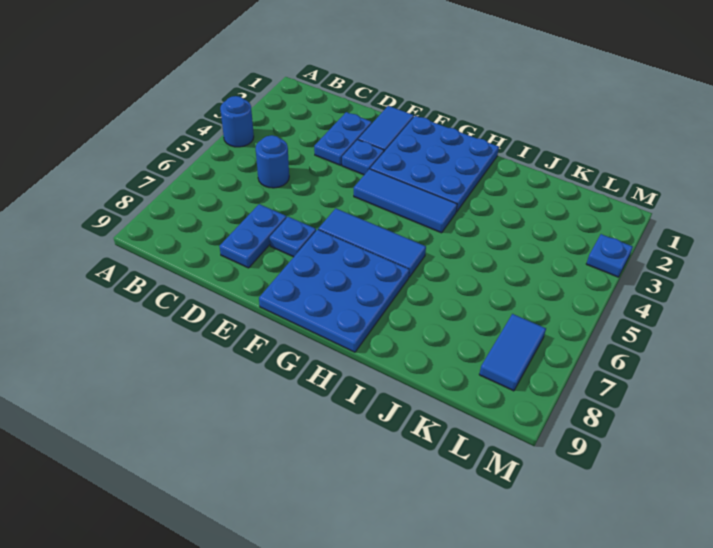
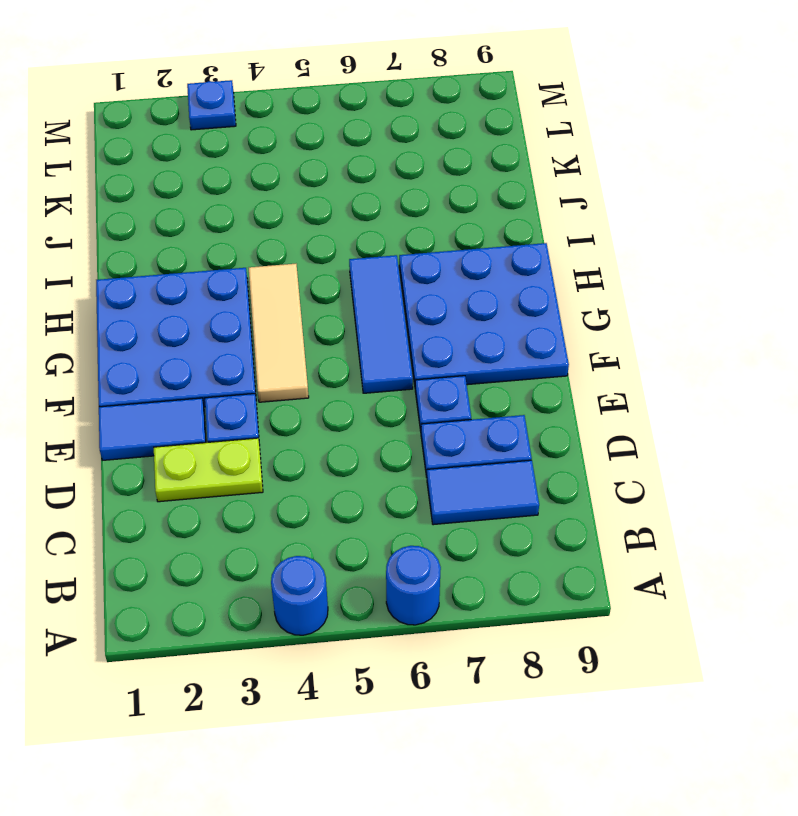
blue 1x1 round brick [256,135,289,188] -> blue 1x1 round brick moved to [386,546,441,625]
blue 1x2 plate [314,112,372,165] -> lime 1x2 plate [154,438,263,502]
blue 1x3 tile [354,169,457,233] -> tan 1x3 tile [249,264,309,402]
blue 1x2 tile [479,314,546,391] -> blue 1x2 tile moved to [427,460,539,525]

